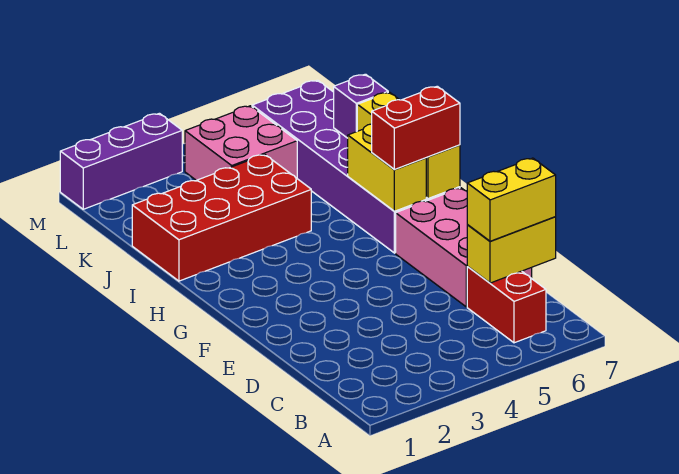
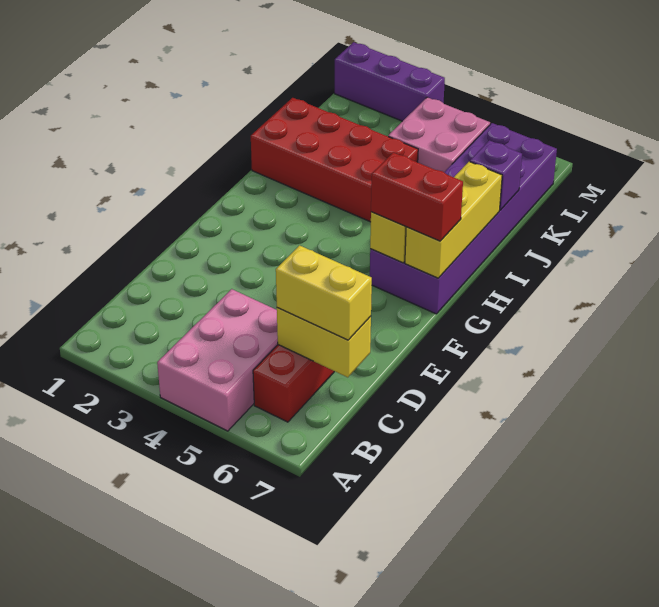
pink 2x3 brick [396,188,532,307] -> pink 2x3 brick moved to [157,289,278,431]

